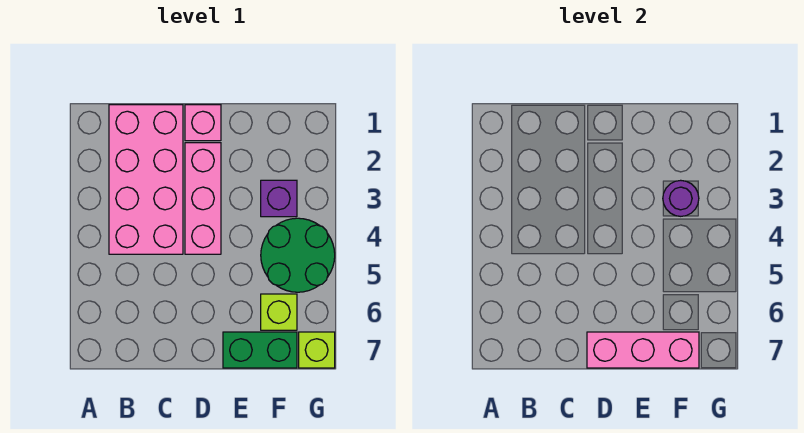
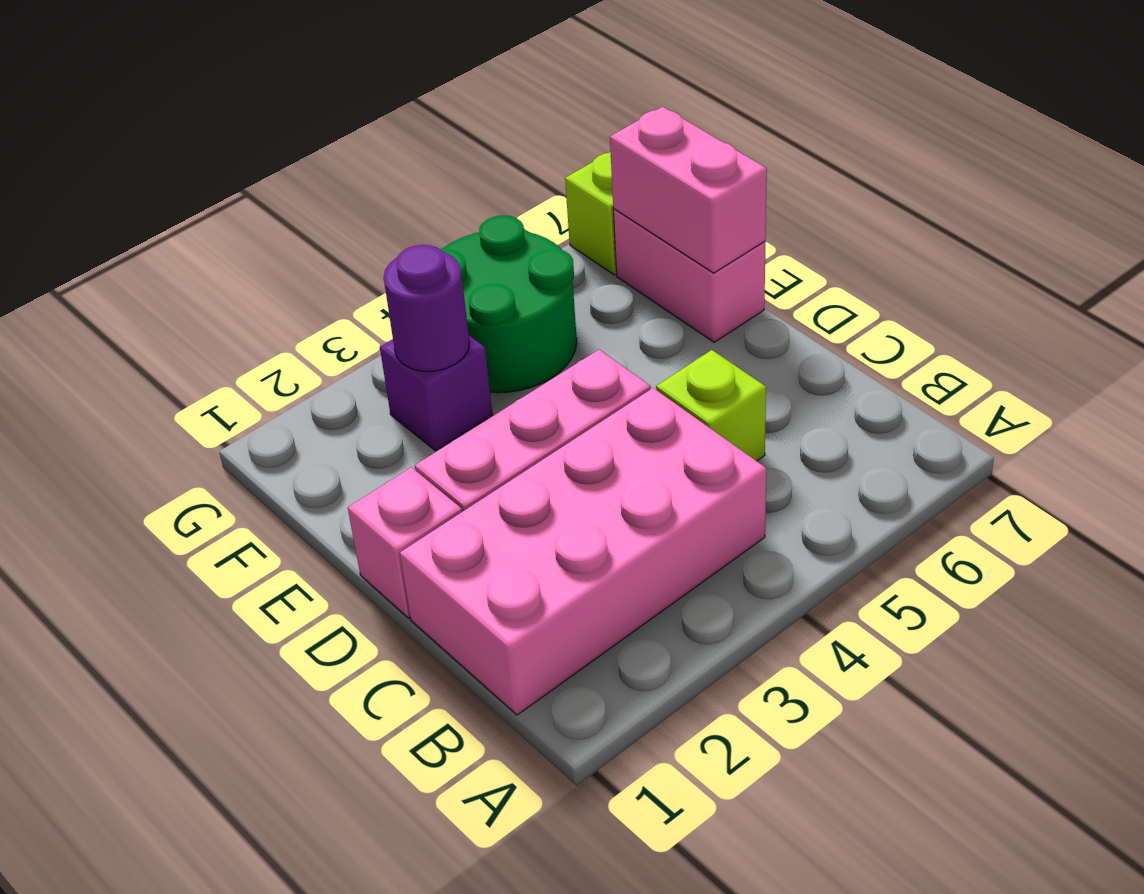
pink 1x3 brick [587,332,699,368] -> pink 1x2 brick [610,107,767,273]
green 1x2 brick [223,332,297,368] -> pink 1x2 brick [613,209,765,342]
lime 1x1 brick [261,294,297,330] -> lime 1x1 brick moved to [656,350,766,461]

